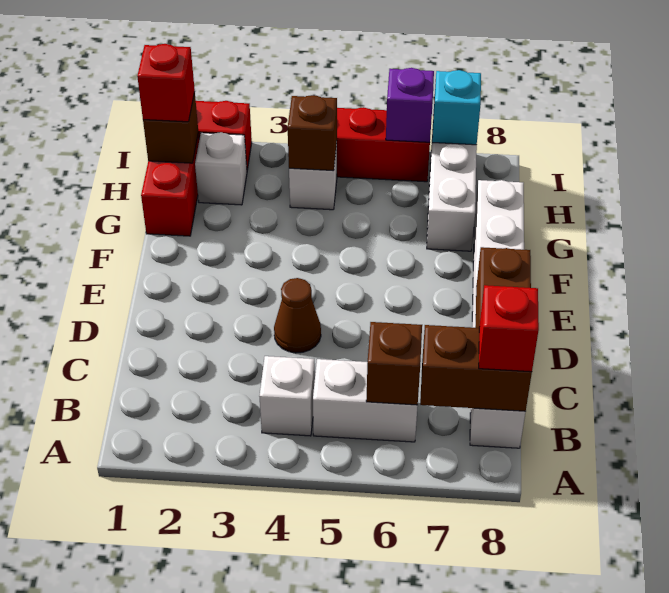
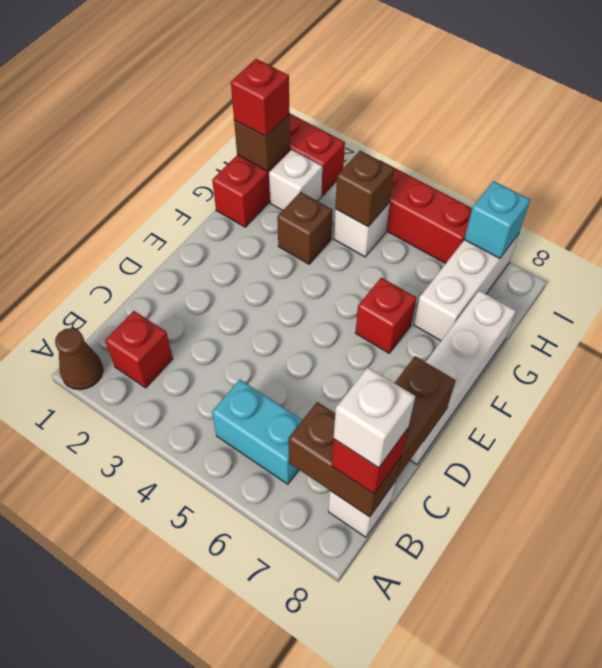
none -> red 1x1 brick [105,311,173,388]
white 1x1 brick [259,356,315,436] -> white 1x1 brick moved to [333,367,415,468]
white 1x2 brick [313,359,418,442] -> cyan 1x2 brick [212,380,302,484]
brown 1x1 brick [366,322,422,405] -> brown 1x1 brick moved to [277,192,333,264]
brown 1x1 cone [274,278,321,353] -> brown 1x1 cone moved to [55,328,103,390]
none -> red 1x1 brick [355,278,416,353]
purple 1x1 brick [386,68,434,142] -> none

